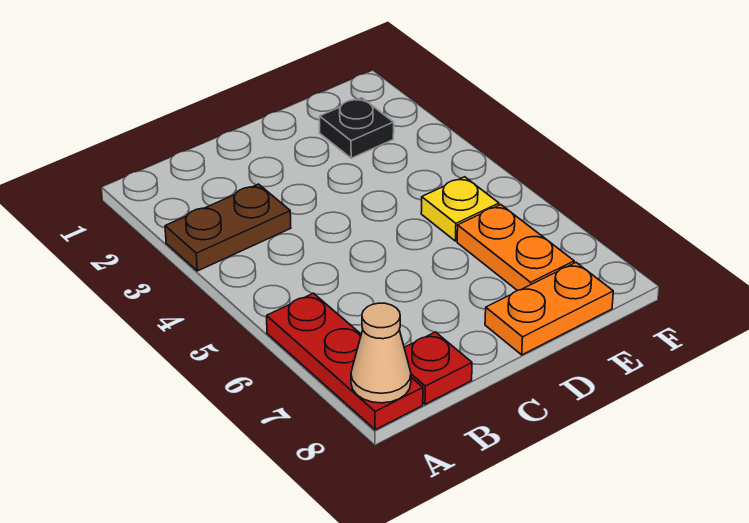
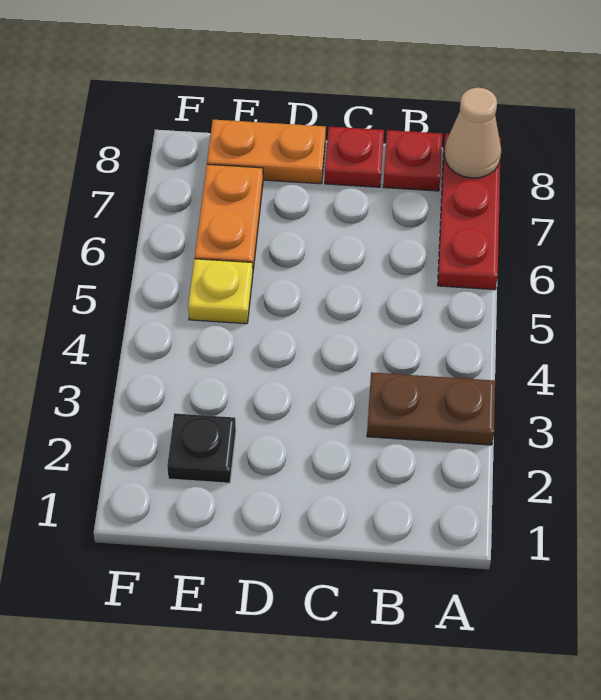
none -> red 1x1 plate [325,127,384,187]

